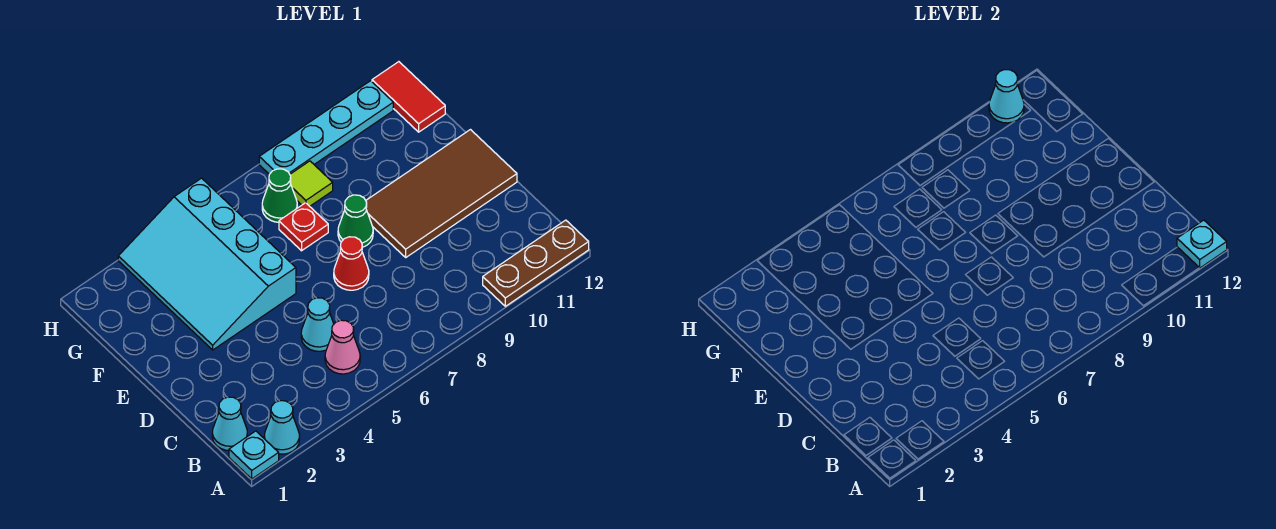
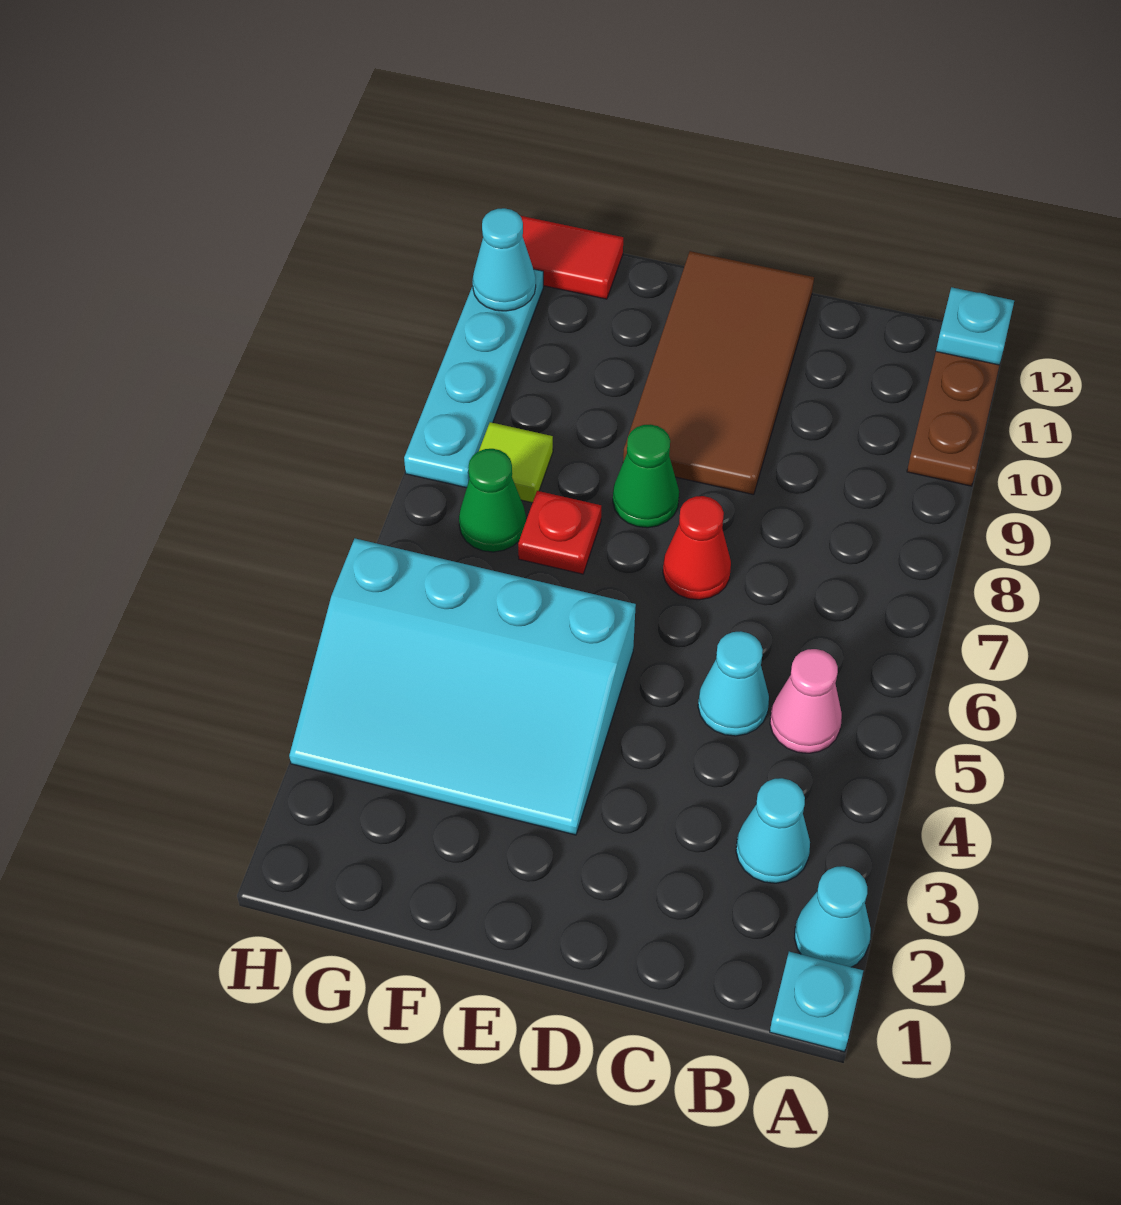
cyan 1x1 cone [212,397,247,451] -> cyan 1x1 cone moved to [736,778,810,883]

